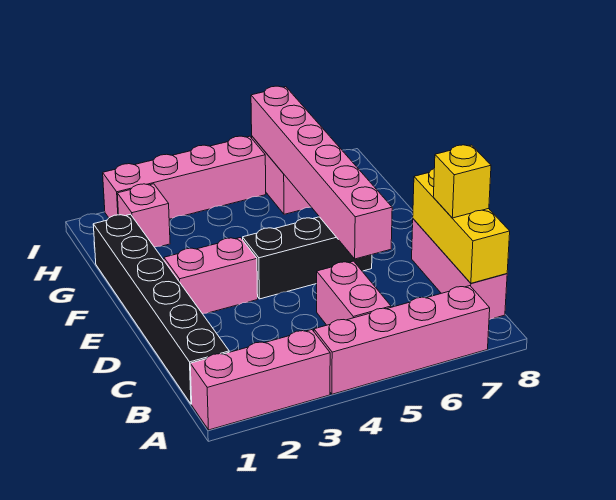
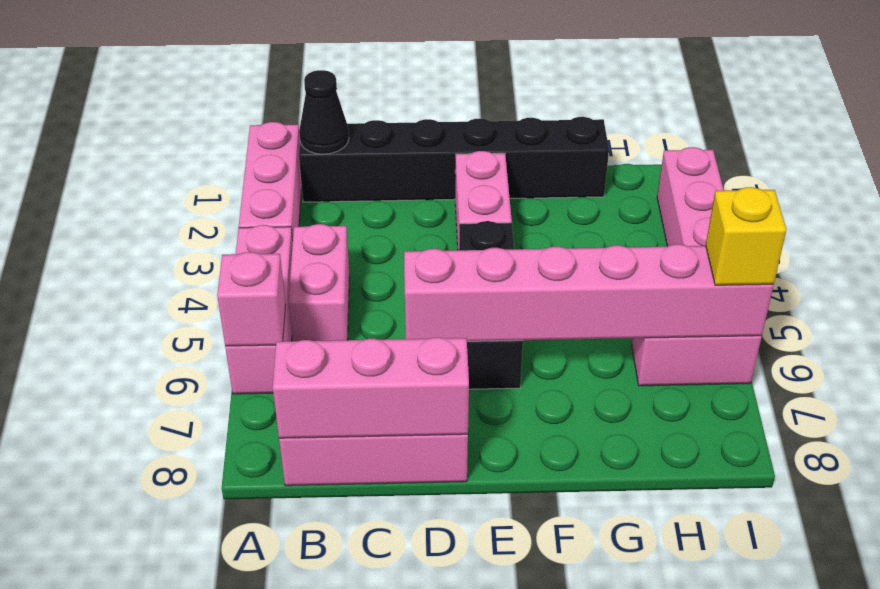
pink 1x4 brick [314,286,490,394] -> pink 1x3 brick [225,225,293,394]
none -> black 1x1 cone [299,70,349,154]
pink 1x2 brick [317,261,391,325] -> pink 1x2 brick turned to [289,224,349,341]
yellow 1x3 brick [413,169,510,283] -> pink 1x3 brick [273,337,469,438]
yellow 1x1 brick [433,145,491,218] -> yellow 1x1 brick moved to [706,187,787,285]
pink 1x1 brick [117,184,170,247] -> pink 1x1 brick moved to [217,252,286,346]

